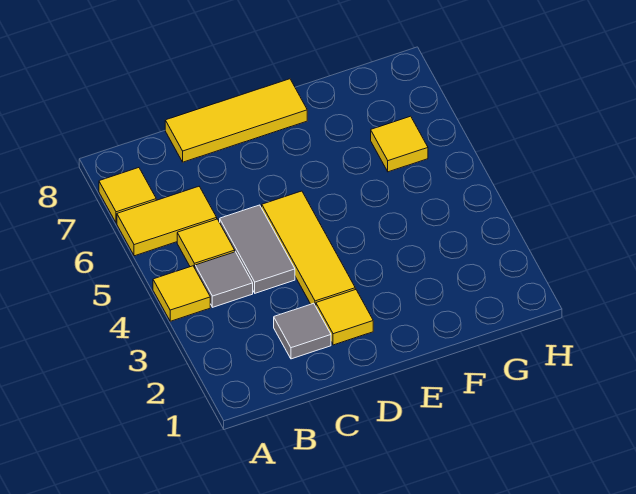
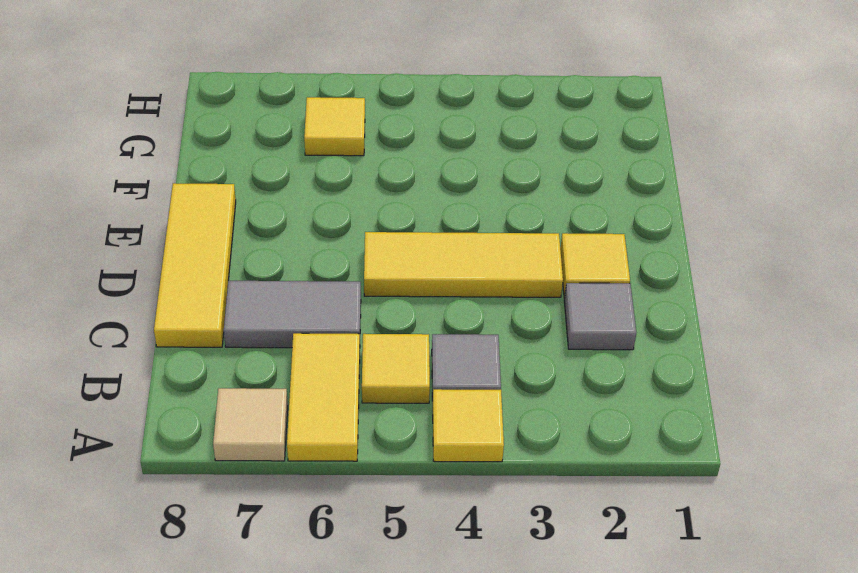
yellow 1x1 tile [99,168,156,223] -> tan 1x1 tile [213,388,288,461]
grey 1x2 tile [220,205,295,293] -> grey 1x2 tile moved to [224,281,361,348]

